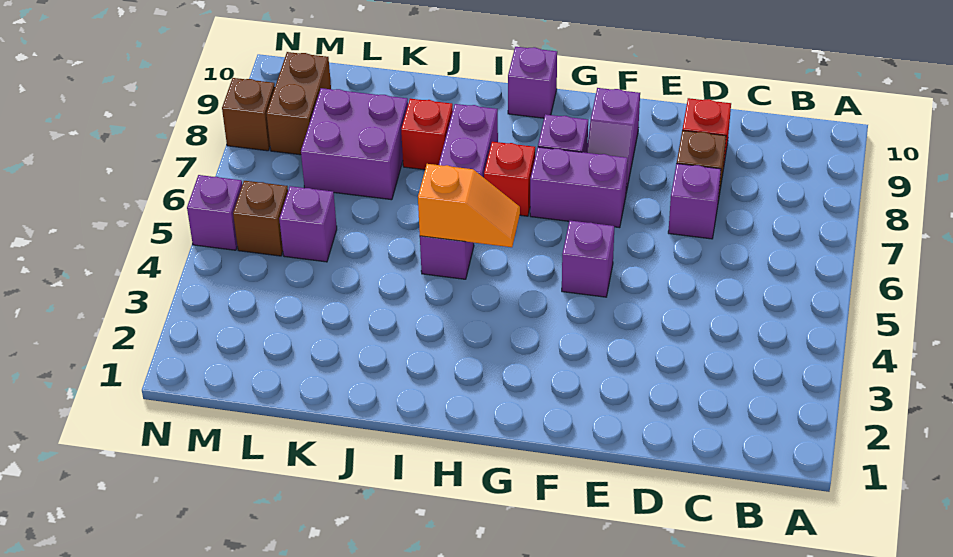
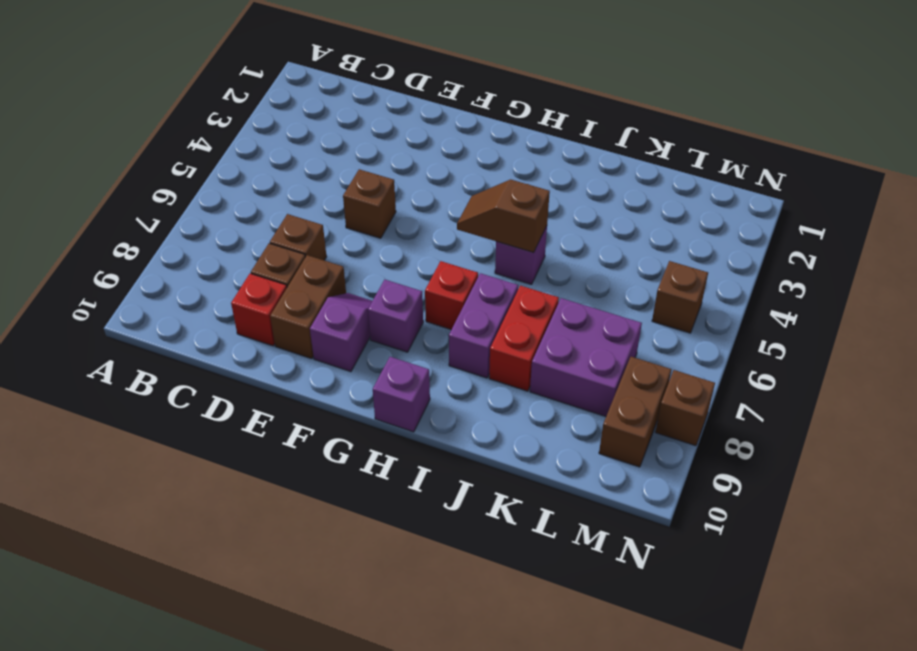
purple 1x1 brick [668,164,721,239] -> brown 1x1 brick [270,214,327,260]
none -> brown 1x1 brick [343,169,396,238]
none -> brown 1x2 brick [270,255,346,359]
purple 1x1 brick [562,221,614,297] -> none
purple 1x2 brick [530,147,628,228] -> none
orange 1x2 slope [418,164,520,247] -> brown 1x2 slope [457,180,550,253]
red 1x1 brick [401,99,453,170] -> red 1x2 brick [489,286,559,391]
purple 1x1 brick [279,186,337,262] -> none
purple 1x1 brick [187,175,242,250] -> none

